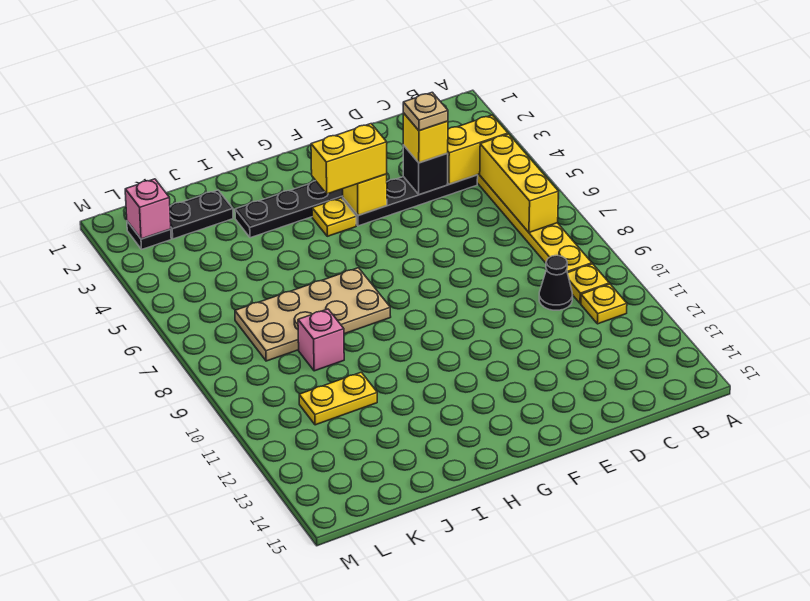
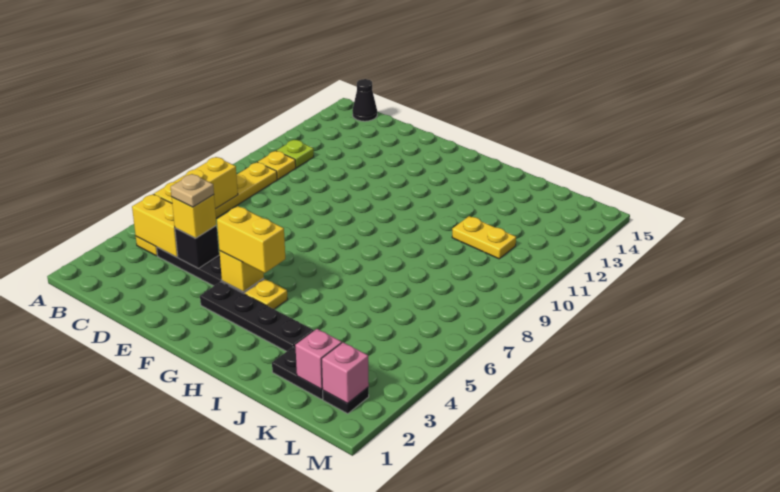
yellow 1x1 plate [581,284,627,324] -> lime 1x1 plate [277,140,314,168]
black 1x1 cone [539,255,572,310] -> black 1x1 cone moved to [352,79,377,121]
tan 2x4 plate [235,268,391,361] -> none
pink 1x1 brick [298,309,344,371] -> pink 1x1 brick moved to [295,329,342,389]

